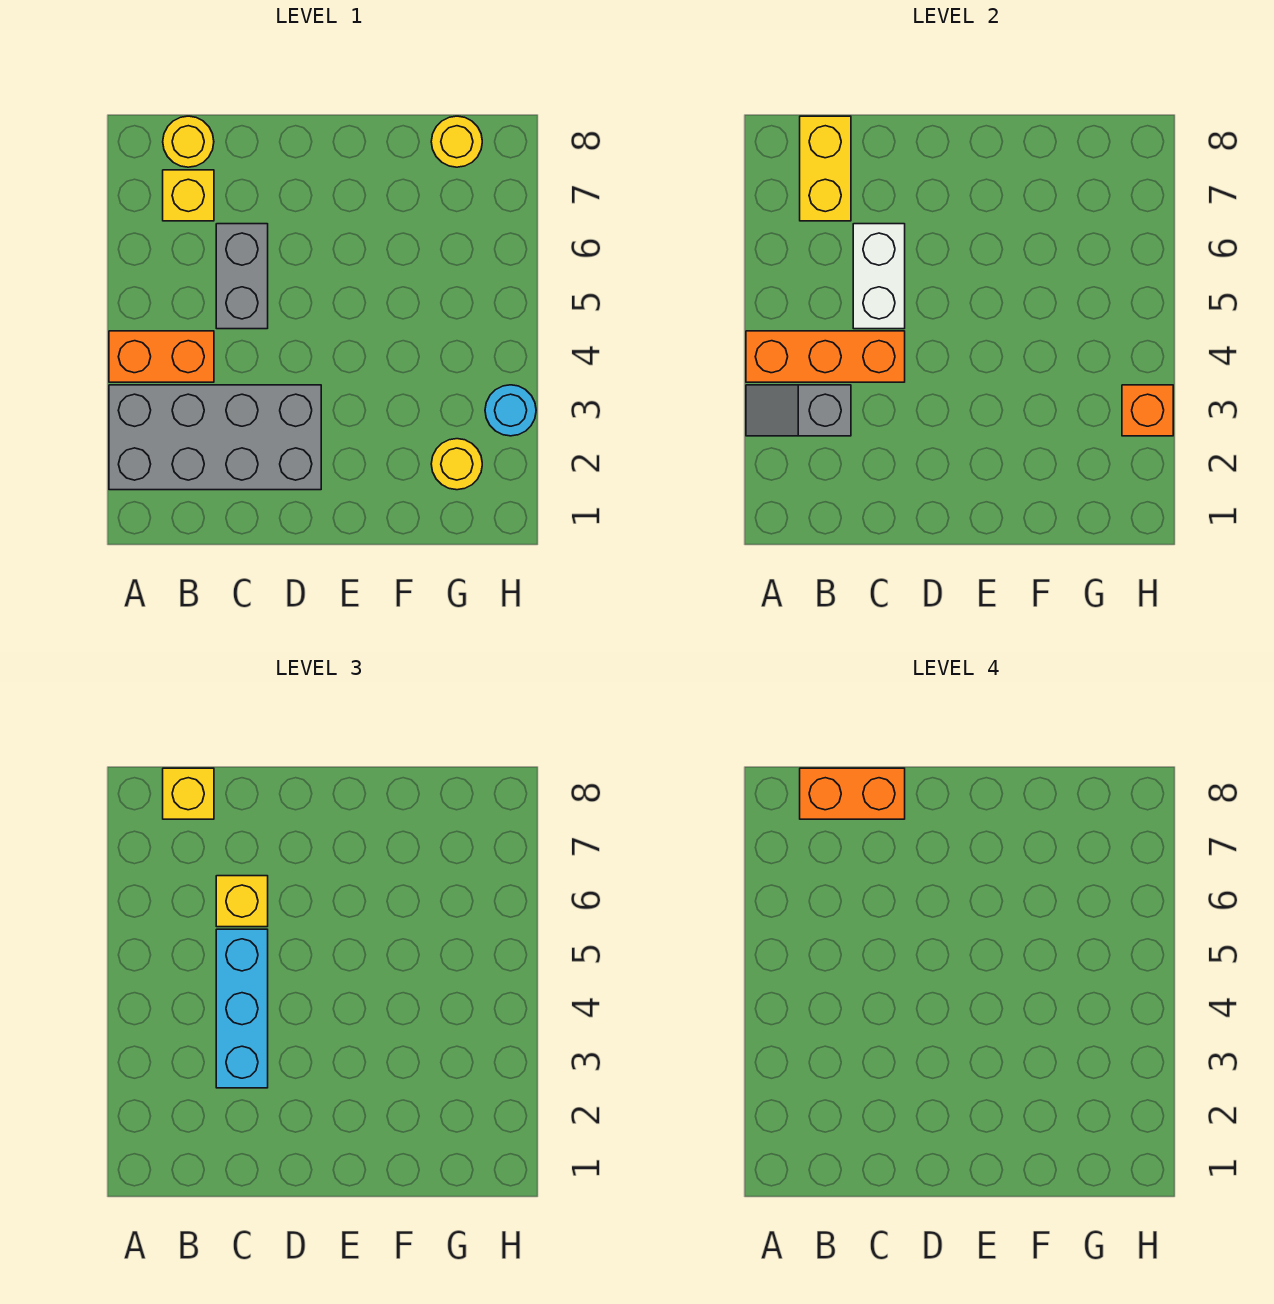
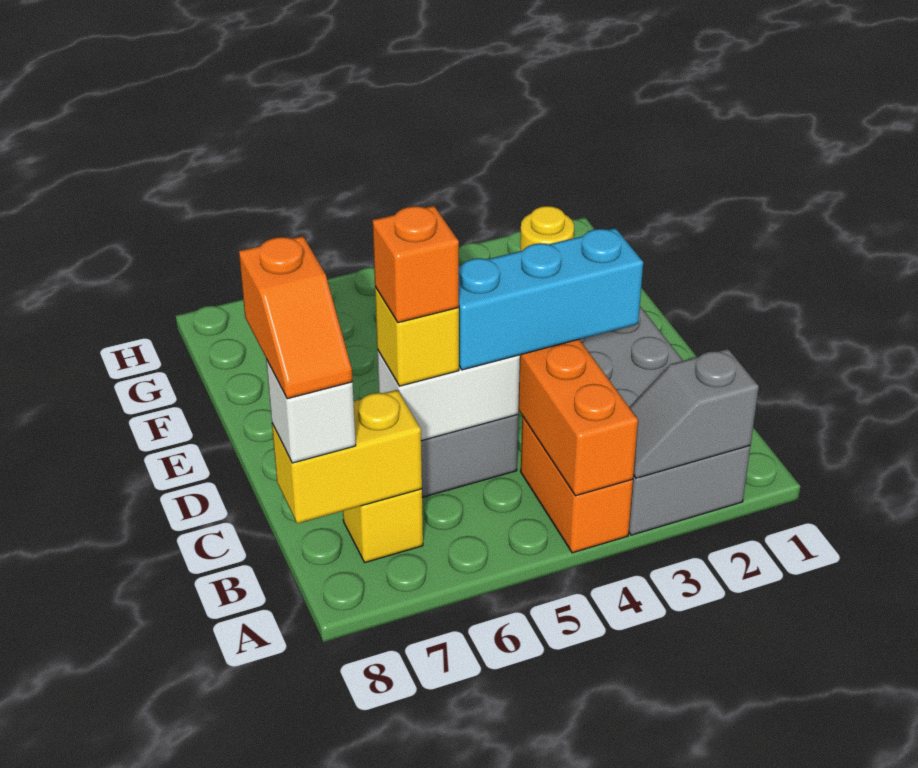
grey 1x2 slope [746,385,851,436] -> grey 1x2 slope turned to [629,349,759,478]
yellow 1x1 round brick [163,116,214,167] -> none
yellow 1x1 brick [163,768,214,819] -> white 1x1 brick [266,359,356,463]
orange 1x2 brick [800,768,905,819] -> orange 1x2 slope [239,236,353,399]
yellow 1x1 round brick [431,116,482,167] -> none
cyan 1x1 round brick [485,385,536,436] -> none
orange 1x1 brick [1122,385,1173,436] -> orange 1x1 brick moved to [372,206,459,323]

